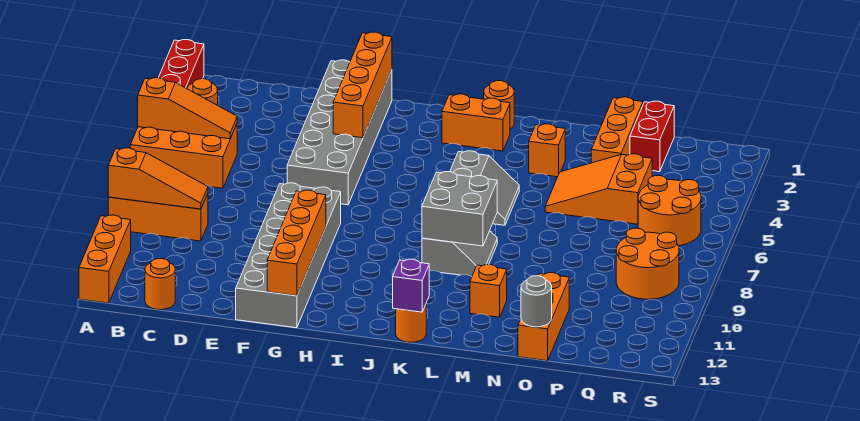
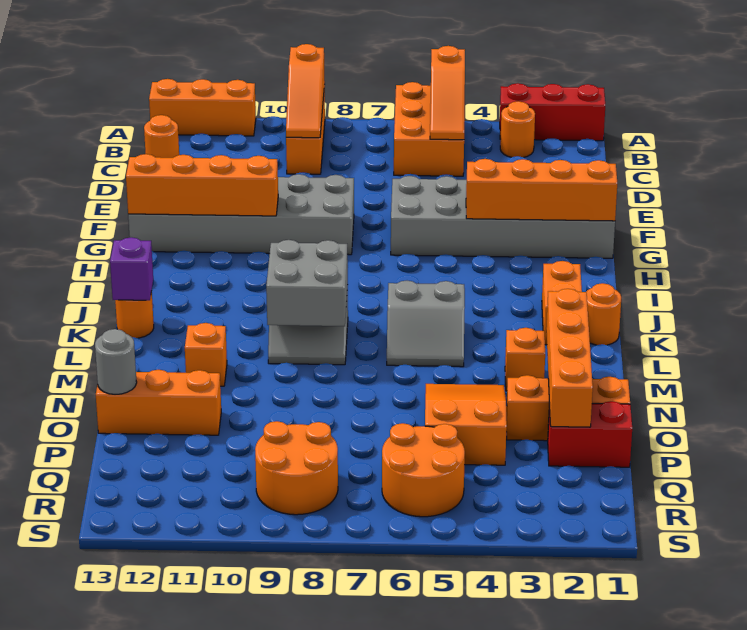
none -> orange 1x4 brick [546,289,593,427]

